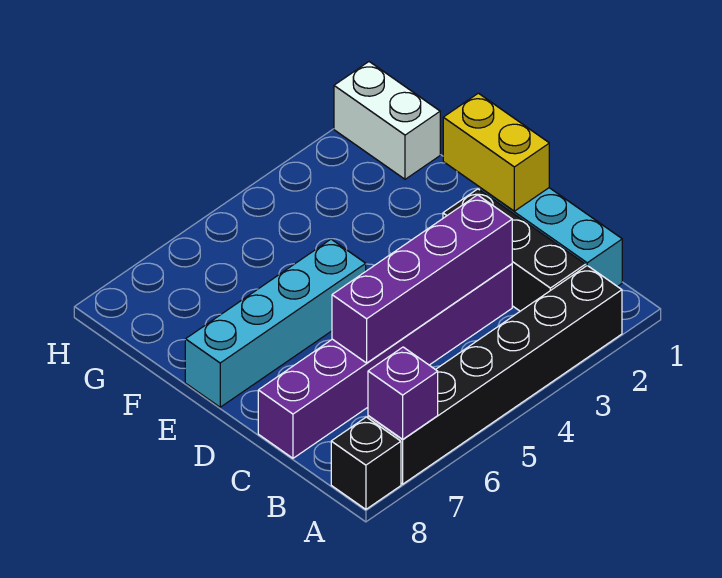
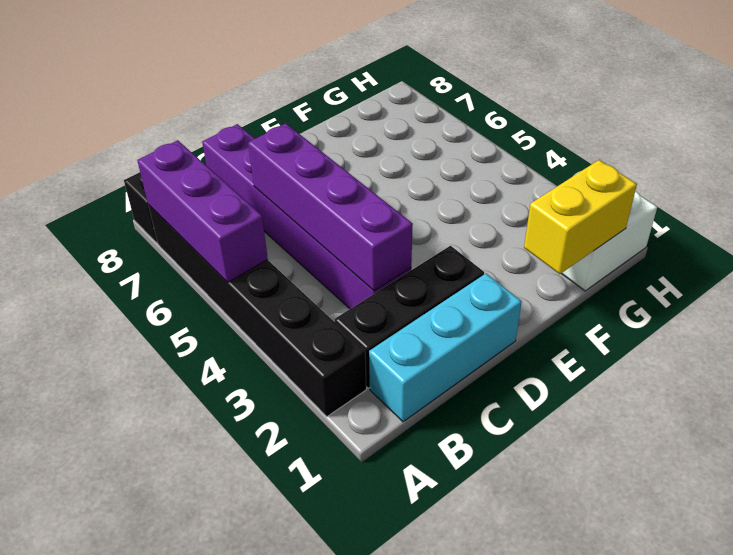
purple 1x1 brick [368,347,438,439] -> purple 1x3 brick [137,140,268,282]
yellow 1x2 brick [443,93,549,211] -> yellow 1x2 brick moved to [524,160,637,274]
cyan 1x4 brick [185,239,366,407] -> none

